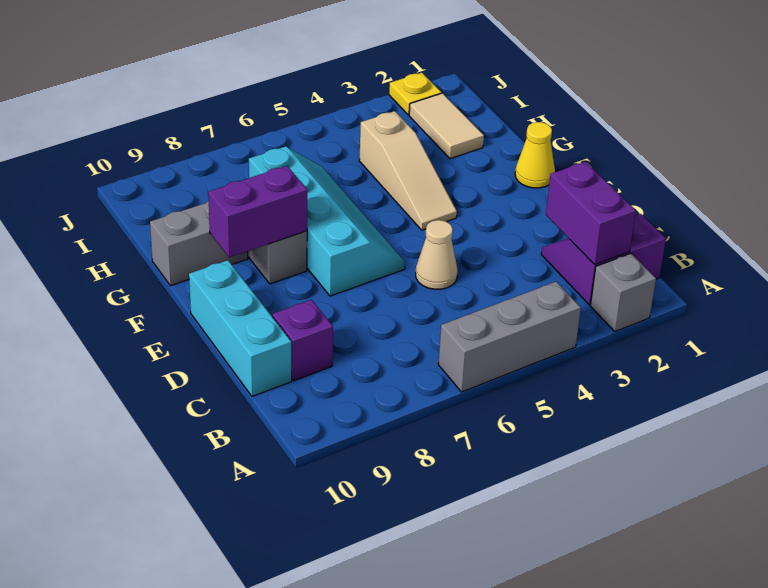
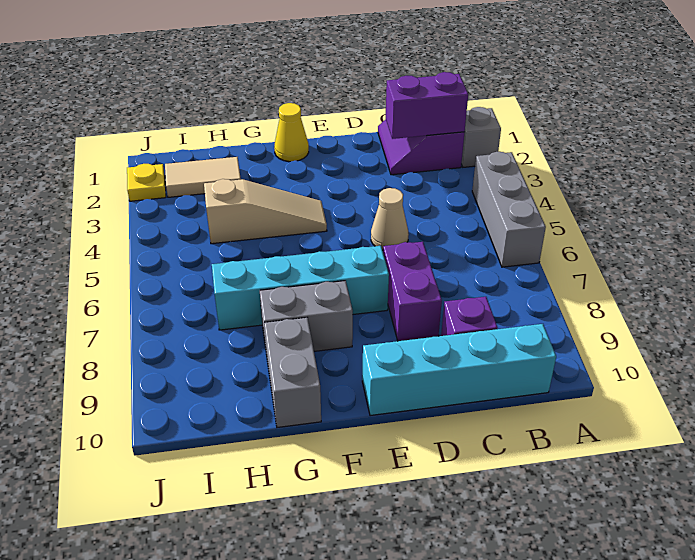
cyan 1x3 brick [189,260,292,396] -> cyan 1x4 brick [362,324,556,416]
purple 1x2 brick [208,166,308,258] -> purple 1x2 brick moved to [383,242,442,341]

